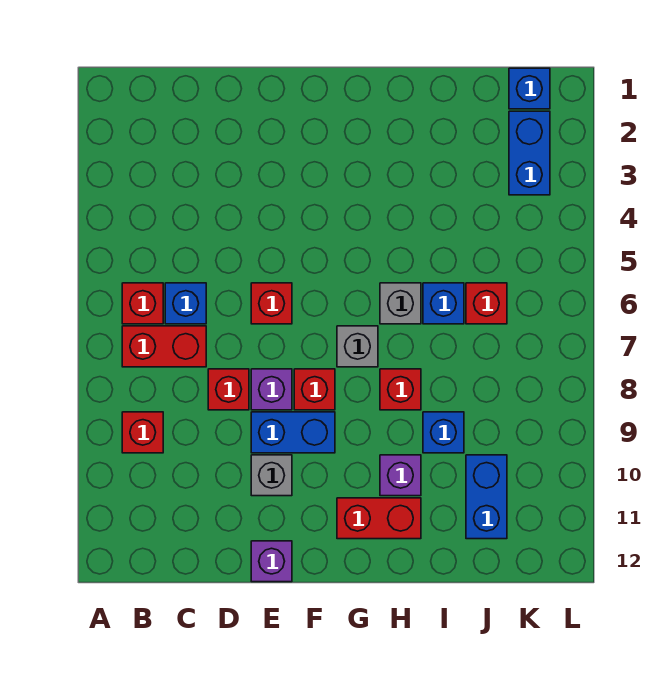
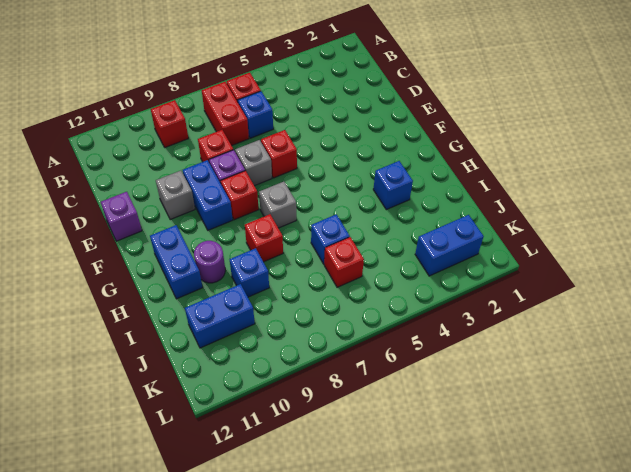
red 1x2 brick [337,498,421,539] -> blue 1x2 brick [150,225,203,299]
grey 1x1 brick [380,283,421,324] -> grey 1x1 brick moved to [235,140,272,186]
purple 1x1 brick [380,455,421,496] -> purple 1x1 round brick [194,241,225,283]
blue 1x1 brick [509,68,550,109] -> blue 1x1 brick moved to [373,161,413,210]

